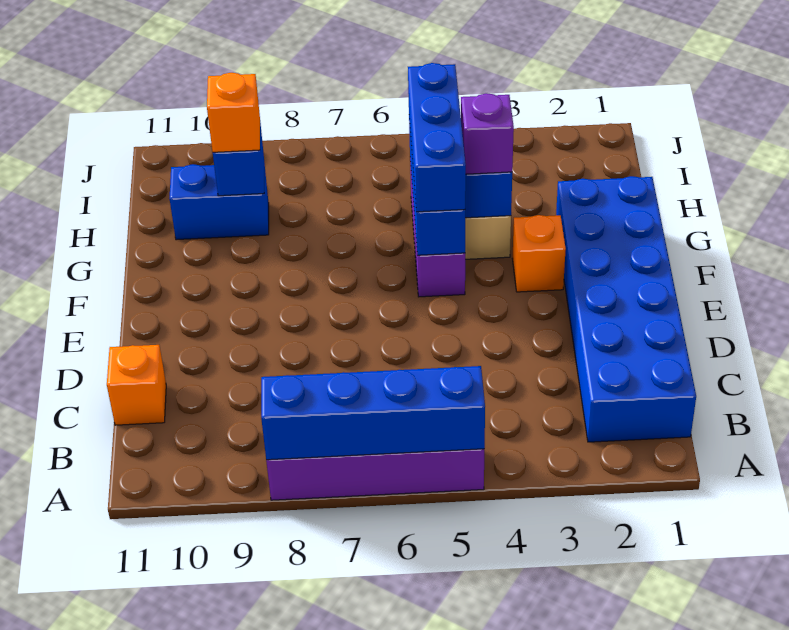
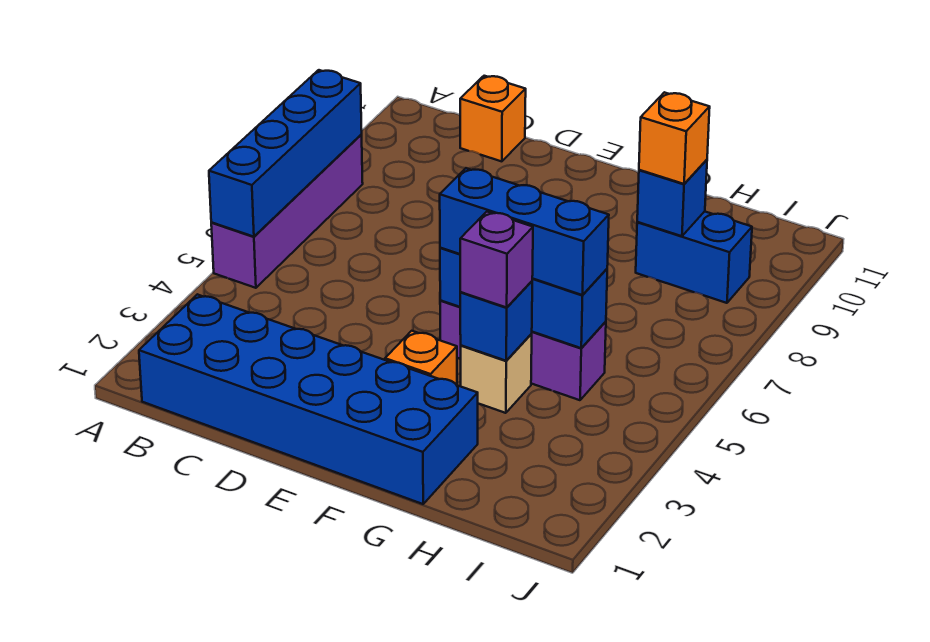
blue 1x2 brick [169,163,269,240] -> blue 1x2 brick turned to [636,211,752,303]

